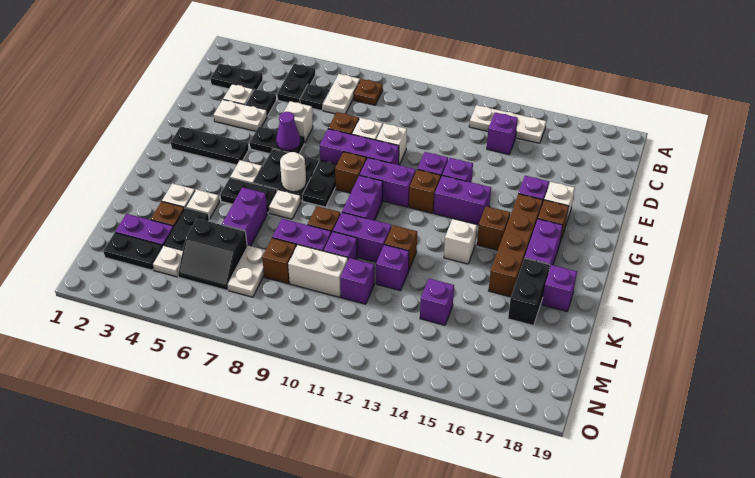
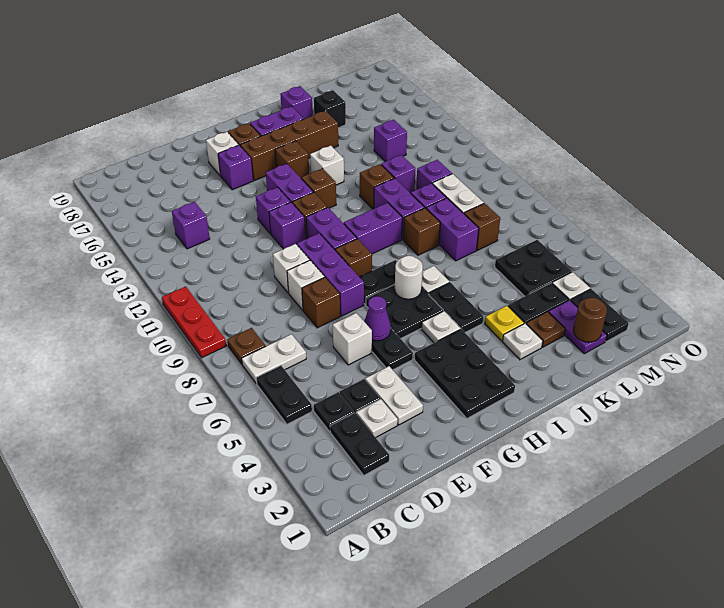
none -> red 1x3 plate [162,286,226,358]
black 1x2 plate [277,64,315,103] -> black 1x2 plate turned to [256,366,312,424]
white 1x3 plate [469,105,546,143] -> none
black 1x1 plate [300,84,329,111] -> black 1x1 plate moved to [314,392,354,431]
black 1x3 plate [171,126,249,165] -> black 2x3 plate [415,329,515,418]
none -> brown 1x1 brick [301,168,336,208]
white 1x1 plate [186,190,219,219] -> yellow 1x1 plate [485,306,524,341]
purple 1x2 brick [222,187,268,246] -> none
black 1x2 brick [508,258,550,326] -> black 1x1 brick [314,90,346,128]
none -> brown 1x1 round brick [573,298,607,342]
black 2x2 slope [178,219,247,290] -> black 2x2 plate [495,240,572,296]
white 1x2 plate [228,246,265,297] -> none

